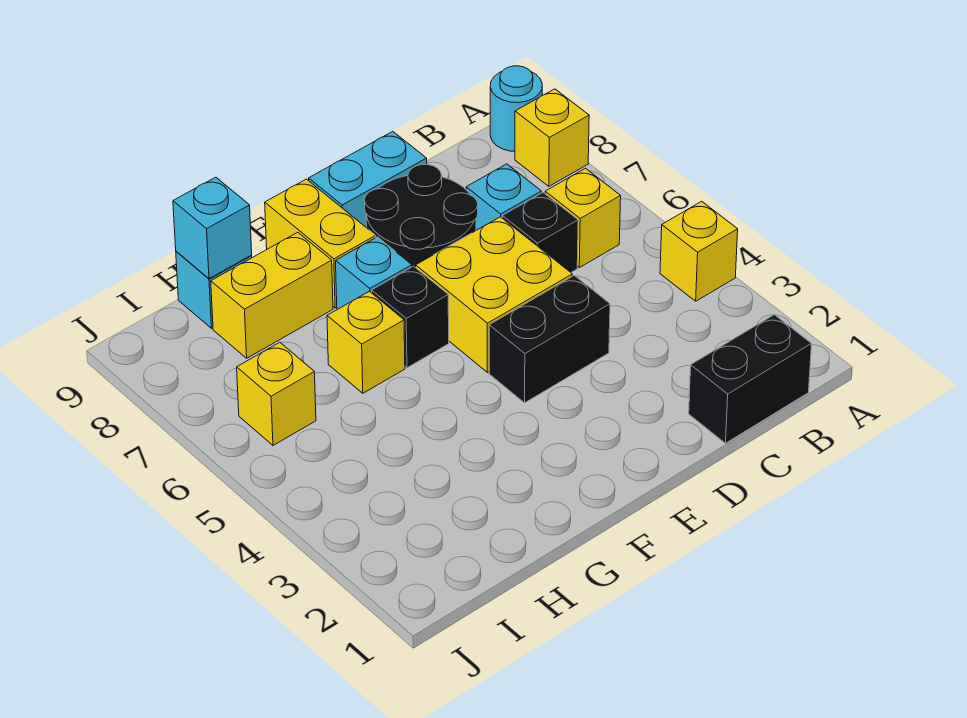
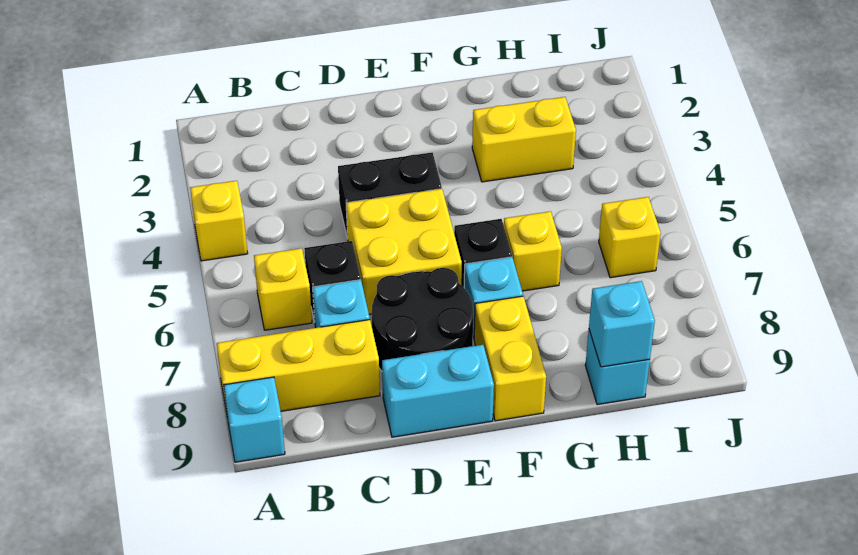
yellow 1x1 brick [515,89,589,186] -> yellow 1x3 brick [217,320,380,418]
cyan 1x1 round brick [490,66,542,151] -> cyan 1x1 brick [224,377,285,462]
black 1x2 brick [689,315,811,443] -> none
yellow 1x2 brick [211,232,333,358] -> yellow 1x2 brick moved to [472,97,576,182]

